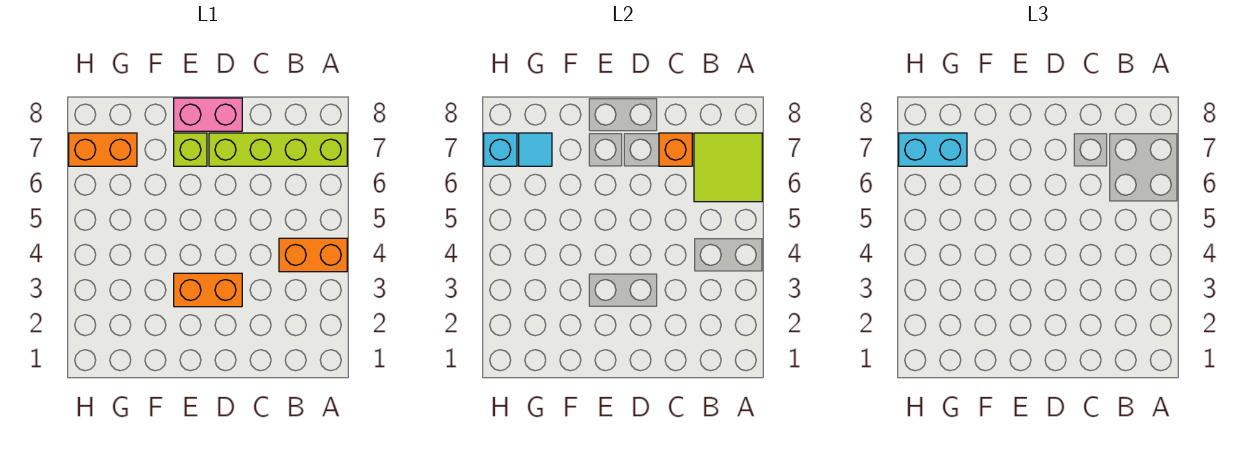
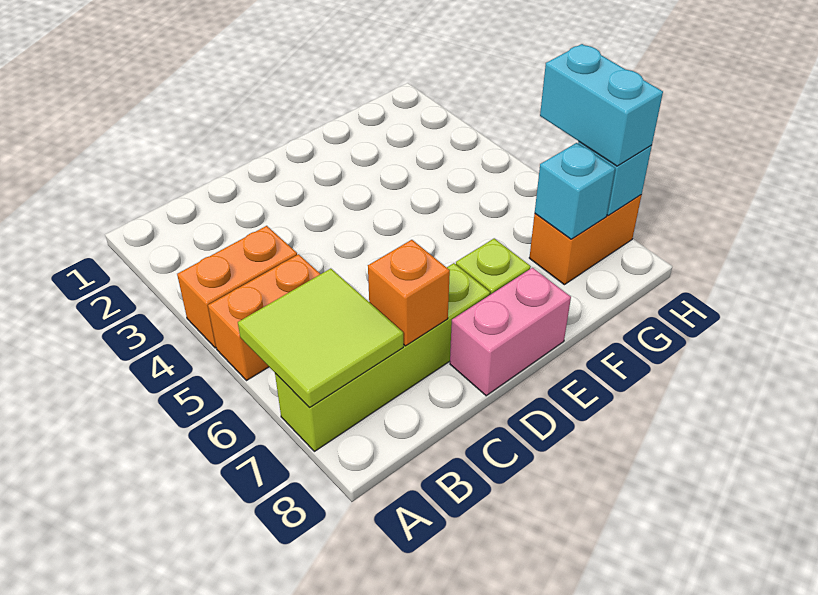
orange 1x2 brick [174,273,242,307] -> orange 1x2 brick moved to [208,254,320,381]
cyan 1x1 tile [519,133,552,166] -> cyan 1x1 brick [535,143,615,239]
cyan 1x2 brick [899,133,967,166] -> cyan 1x2 brick turned to [540,44,663,166]

